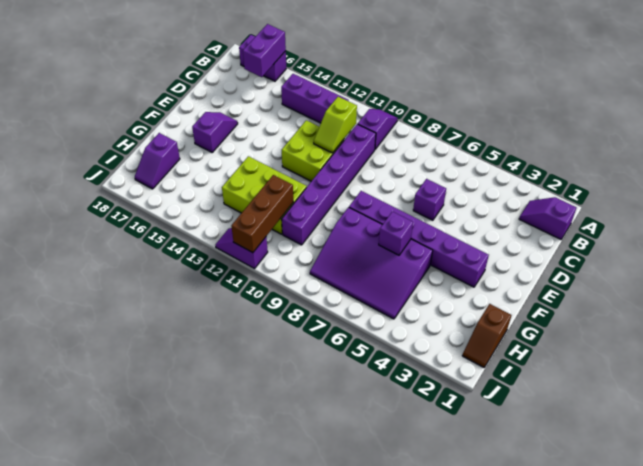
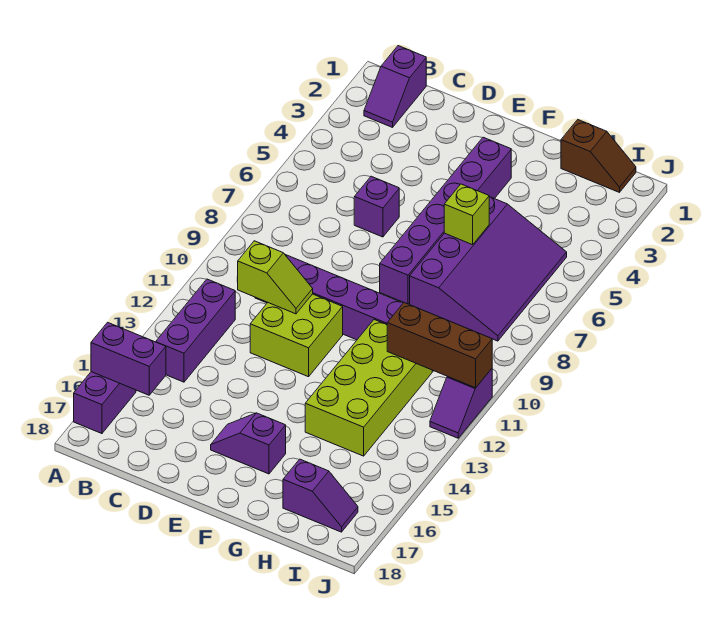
purple 1x2 slope [358,109,398,149] -> none
purple 1x1 brick [379,212,413,255] -> lime 1x1 brick [444,184,489,245]
lime 2x3 brick [222,156,307,234] -> lime 2x4 brick [305,320,432,456]

